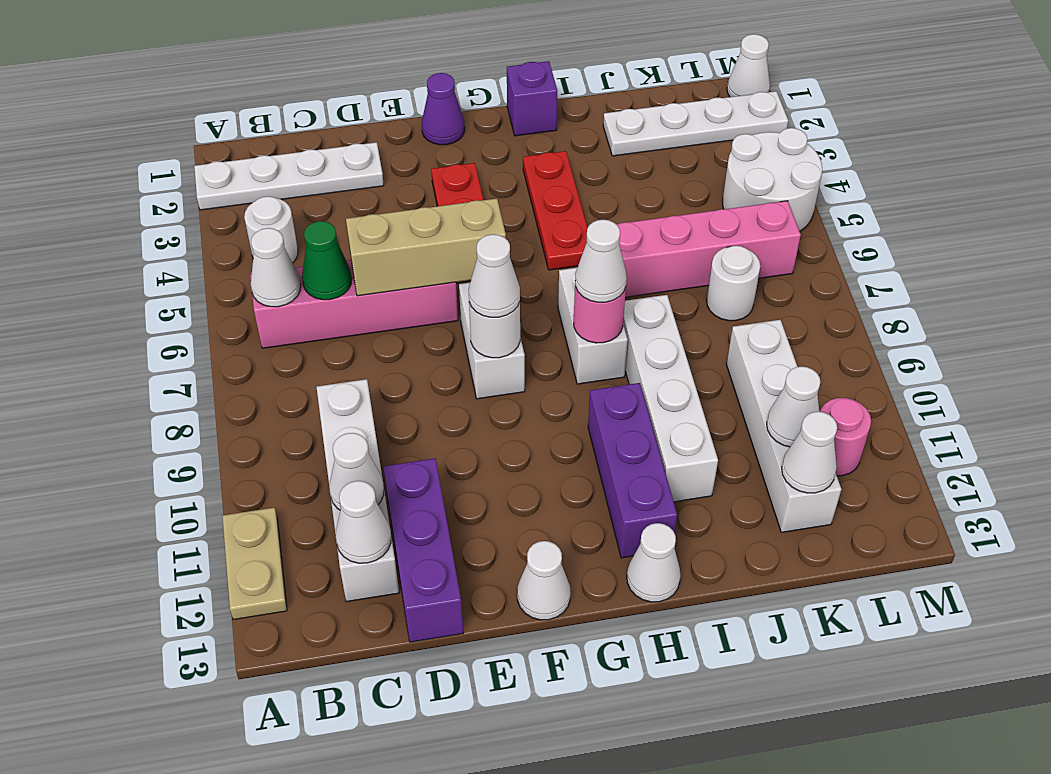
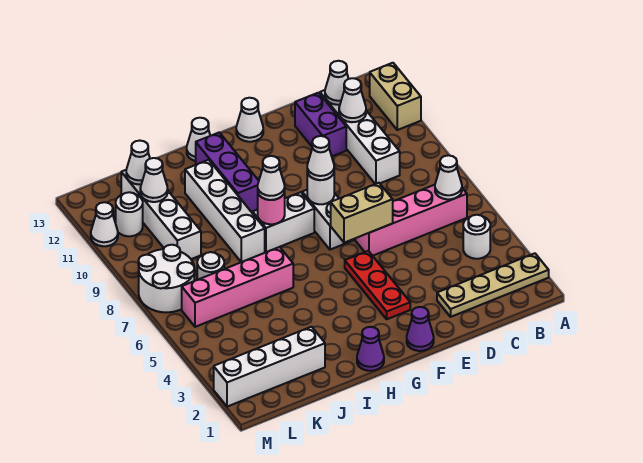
white 1x4 plate [194,142,384,210] -> tan 1x4 plate [437,253,549,317]
tan 1x2 plate [222,508,287,620] -> tan 1x2 brick [370,63,421,130]
green 1x1 cone [302,221,352,300] -> none
tan 1x3 brick [346,199,506,296] -> tan 1x2 brick [331,183,393,243]
purple 1x3 brick [383,458,463,642] -> purple 1x2 brick [295,93,346,156]
purple 1x1 brick [507,61,557,136] -> purple 1x1 cone [357,327,384,371]
red 1x3 plate [523,151,588,270] -> none
white 1x2 brick [558,268,628,384] -> white 1x2 brick turned to [253,192,314,252]
white 1x4 plate [603,91,788,156] -> white 1x4 brick [214,327,325,407]
white 2x2 round brick [723,128,822,231] -> white 2x2 round brick moved to [138,245,195,312]
pink 1x1 round brick [820,398,871,476] -> white 1x1 round brick [116,192,143,236]
white 1x1 cone [727,34,770,97] -> white 1x1 cone moved to [91,202,118,246]

